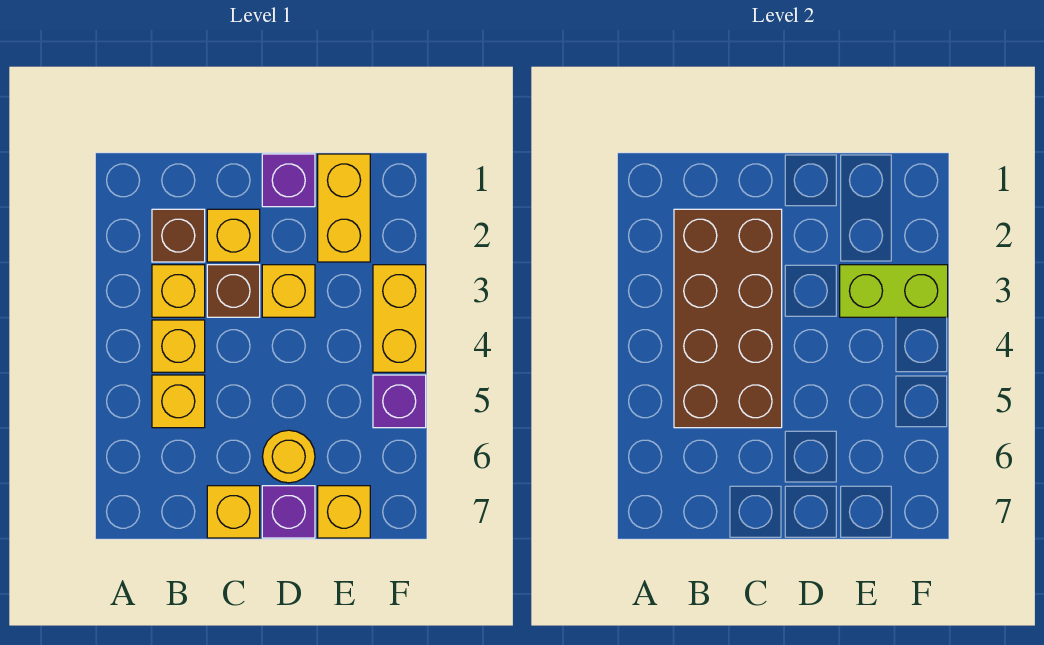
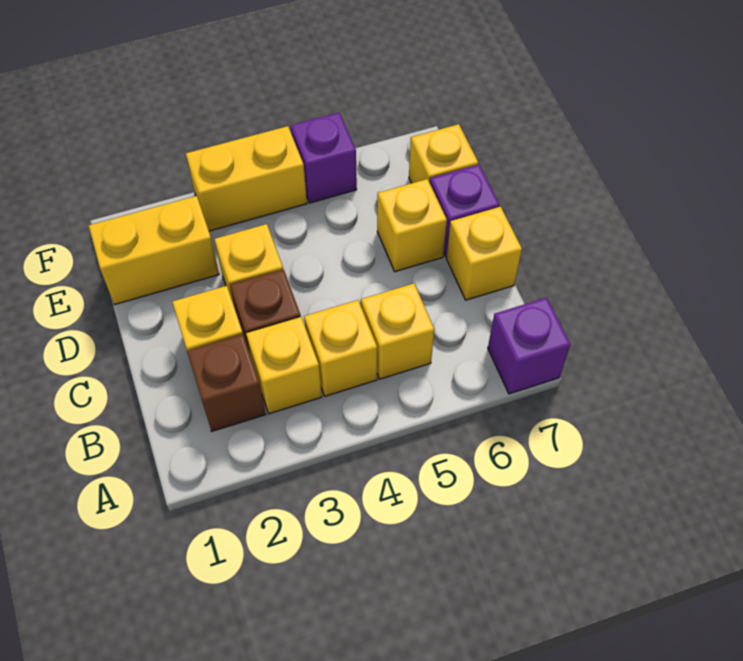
brown 2x4 brick [674,209,782,428] -> none
purple 1x1 brick [262,154,315,207] -> purple 1x1 brick moved to [488,298,570,394]
yellow 1x1 round brick [263,430,315,483] -> yellow 1x1 brick [377,179,447,272]
lime 1x2 brick [840,265,948,317] -> none

